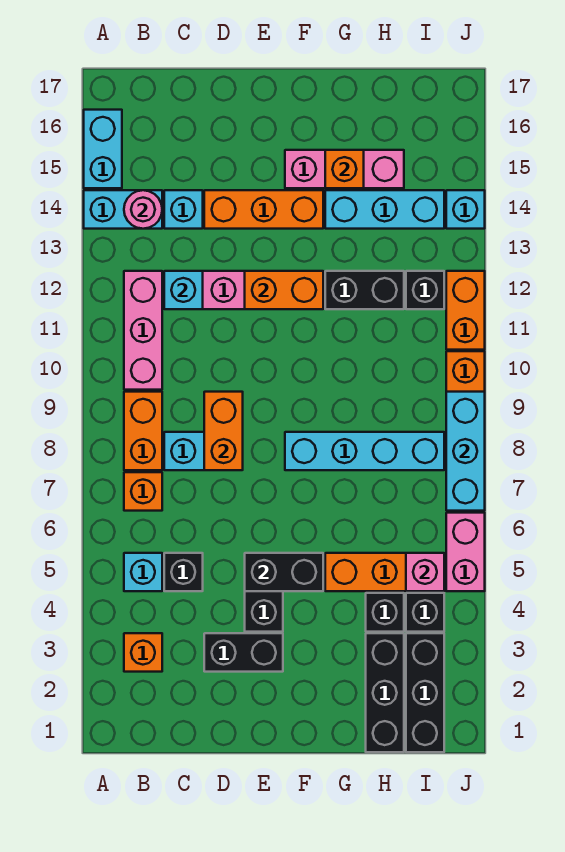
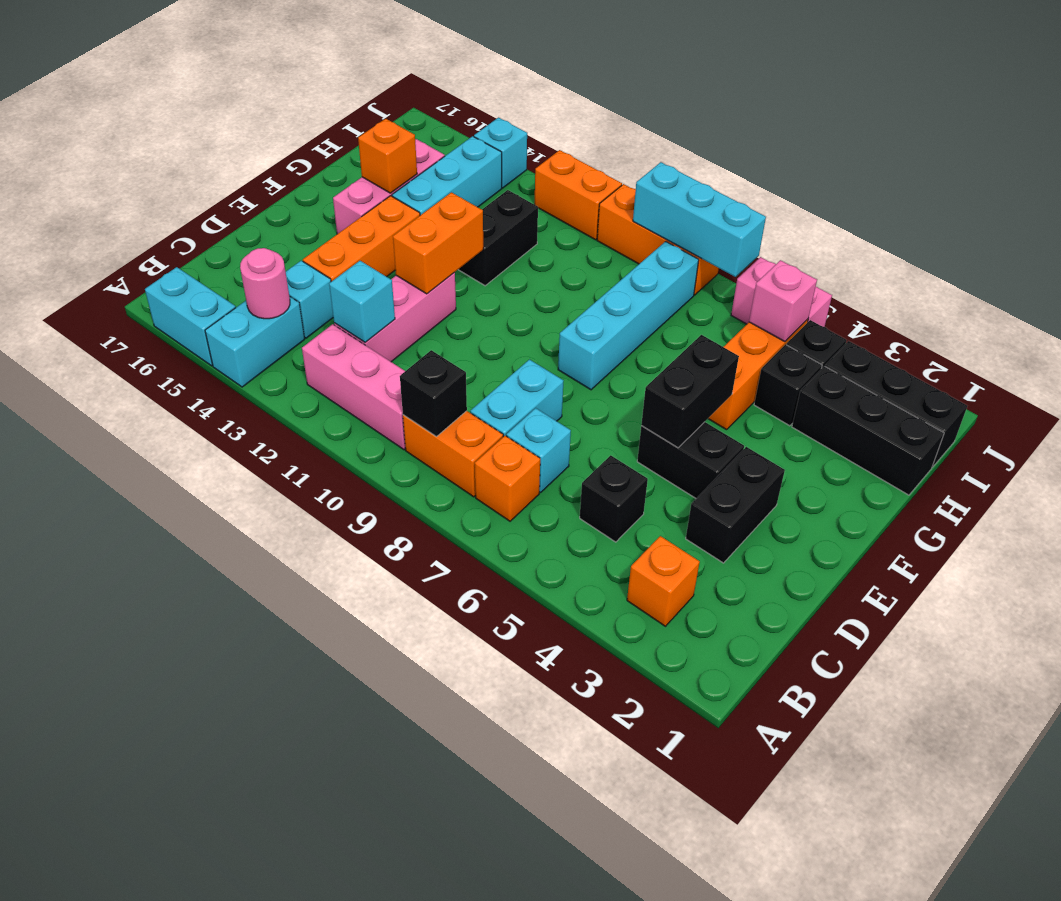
cyan 1x1 brick [124,553,162,591] -> cyan 1x1 brick moved to [506,408,571,492]
orange 1x2 brick [204,392,243,470] -> none
black 1x1 brick [406,271,444,309] -> black 1x1 brick moved to [400,350,467,437]

